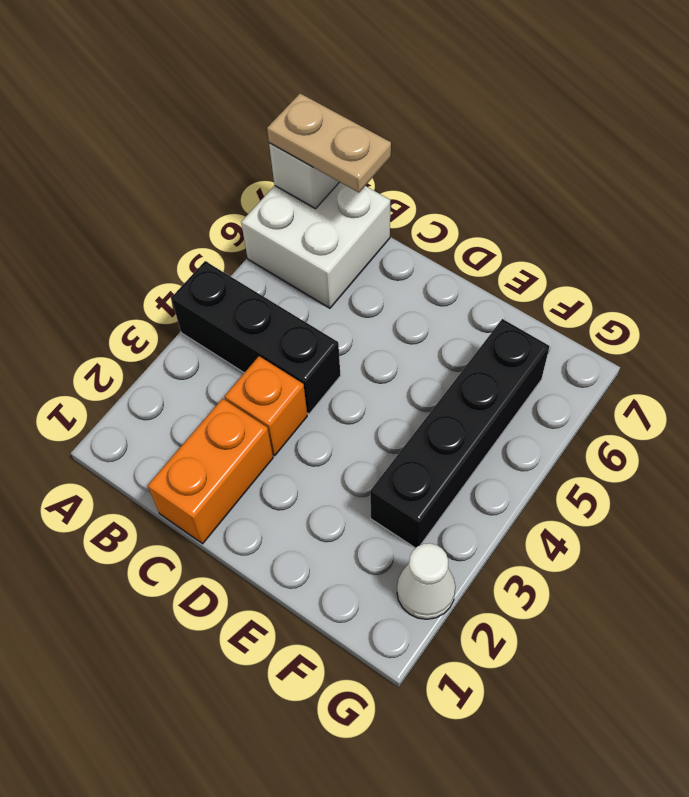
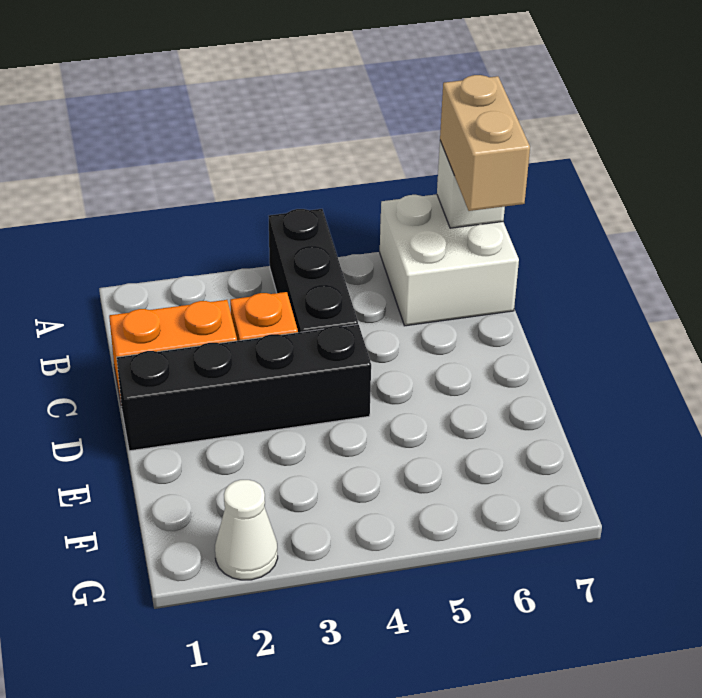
tan 1x2 plate [267,94,391,193] -> tan 1x2 brick [440,75,530,211]
black 1x4 brick [370,319,550,548] -> black 1x4 brick moved to [117,324,371,451]

